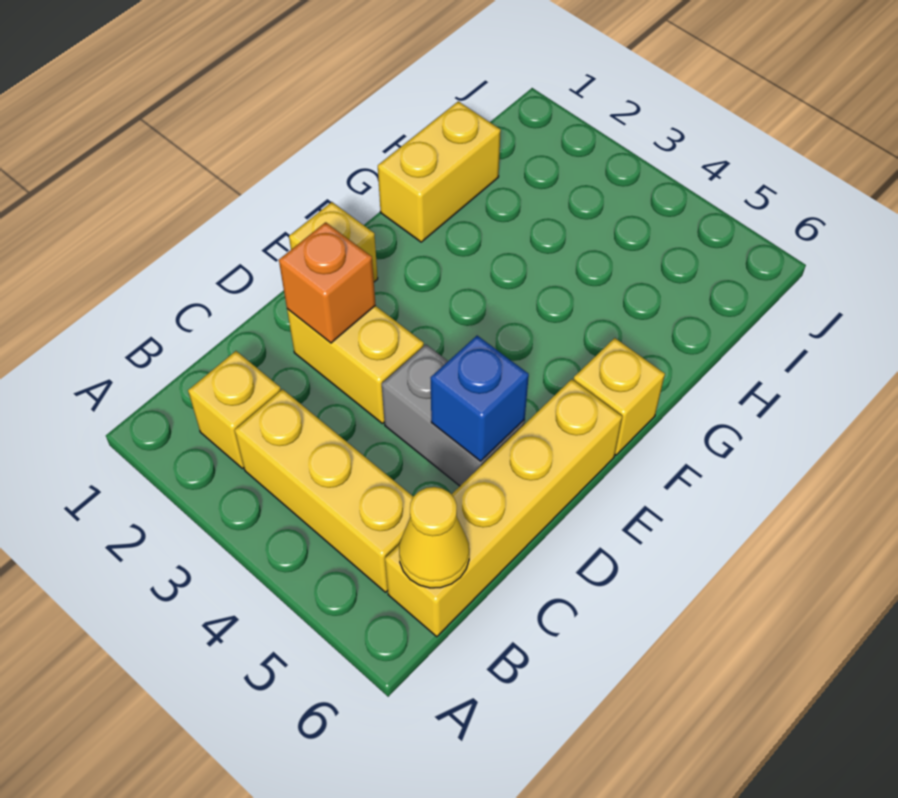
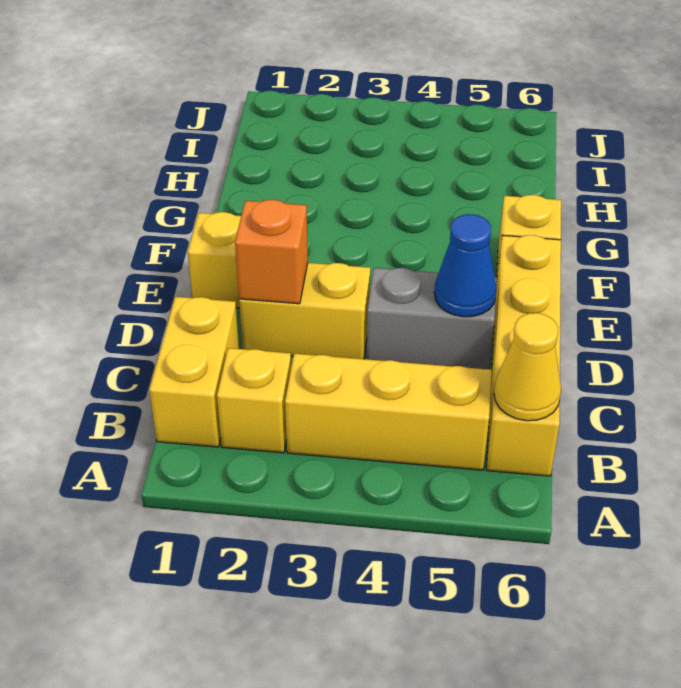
blue 1x1 brick [431,336,529,461] -> blue 1x1 cone [434,214,497,317]
yellow 1x2 brick [378,101,501,242] -> yellow 1x2 brick moved to [149,297,239,447]

